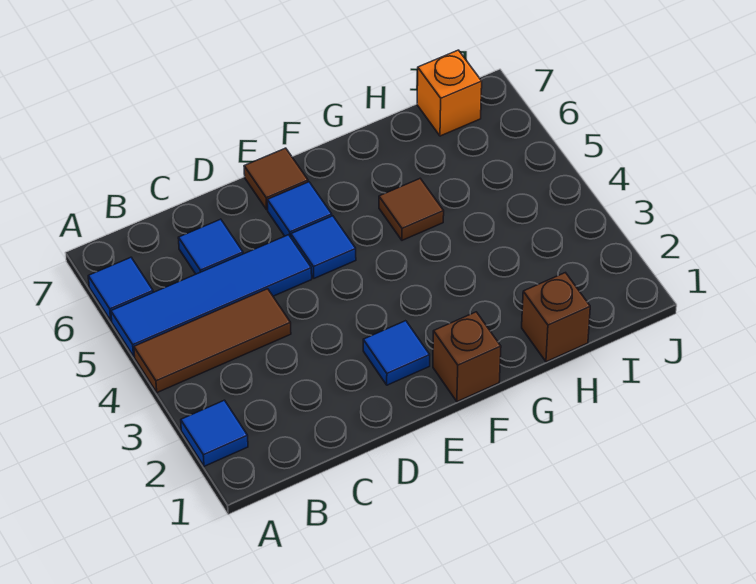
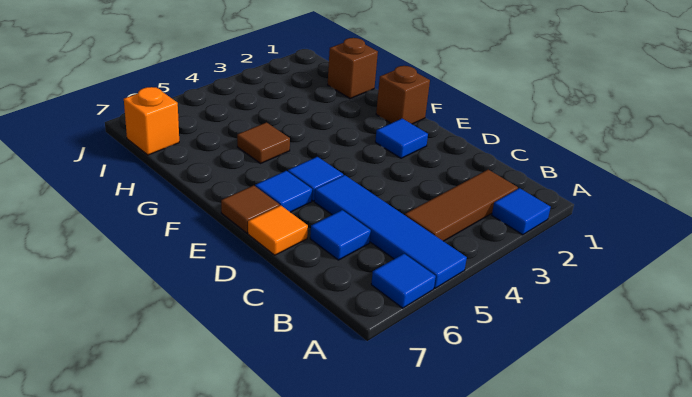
brown 1x3 tile [134,289,291,393] -> brown 1x3 tile turned to [405,170,518,241]
none -> orange 1x1 tile [248,205,308,255]

